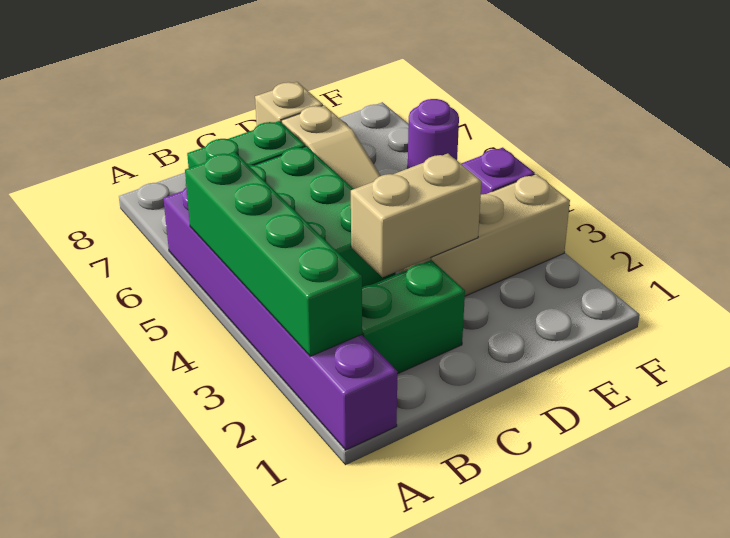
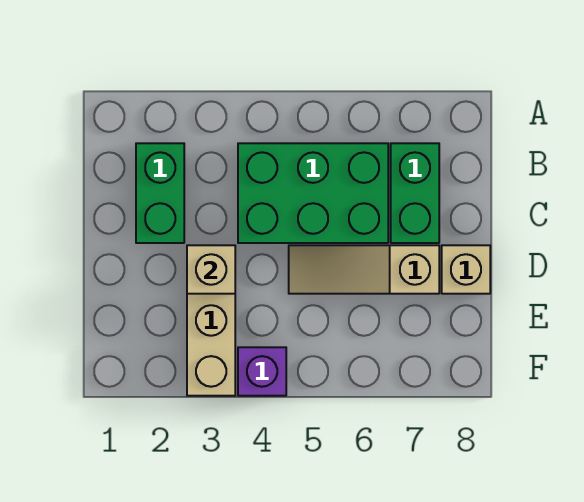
purple 1x6 brick [163,188,398,450] -> none
green 1x4 brick [185,152,362,356] -> none
tan 1x2 brick [351,153,481,277] -> tan 1x1 brick [187,245,235,294]
purple 1x1 round brick [408,99,459,168] -> none

